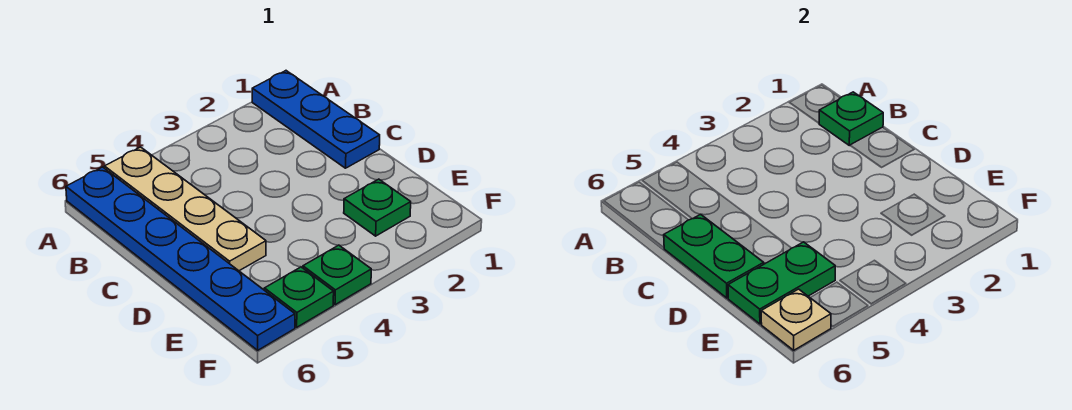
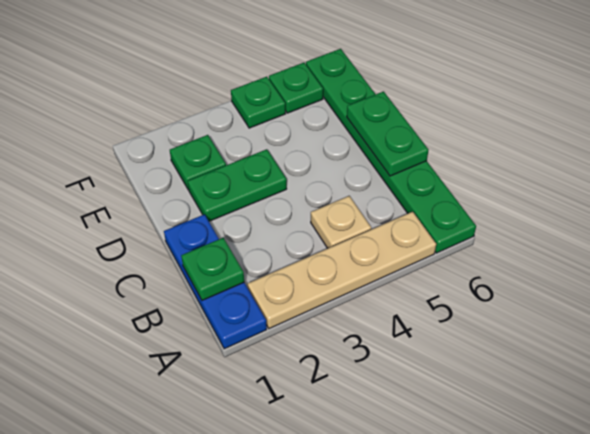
tan 1x4 plate [105,147,266,271] -> tan 1x4 plate turned to [248,212,436,329]
blue 1x6 plate [66,167,295,350] -> green 1x6 plate [306,49,476,253]
green 1x2 plate [728,242,835,324] -> green 1x2 plate moved to [188,149,287,221]
tan 1x1 plate [761,289,831,350] -> tan 1x1 plate moved to [311,196,371,248]

